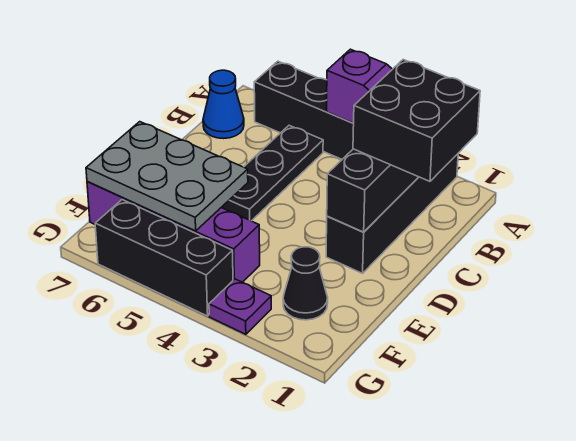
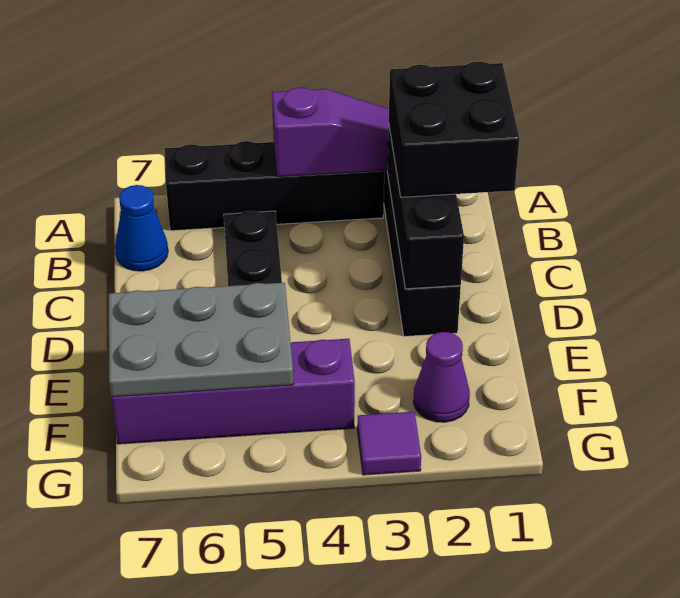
black 1x1 cone [283,247,328,320] -> purple 1x1 cone [413,332,470,422]
purple 1x1 plate [209,279,271,334] -> purple 1x1 tile [357,412,421,475]
black 1x3 brick [95,200,233,316] -> none

